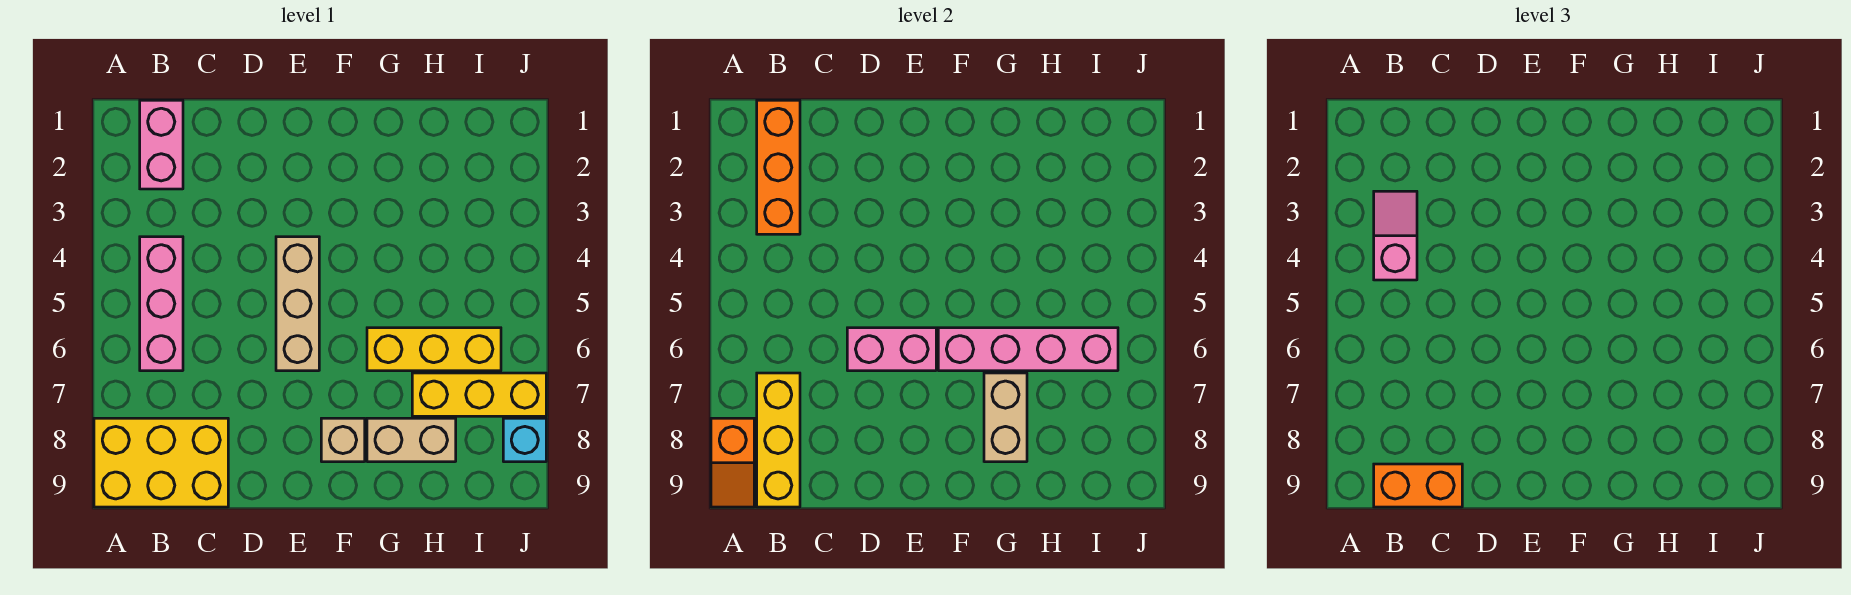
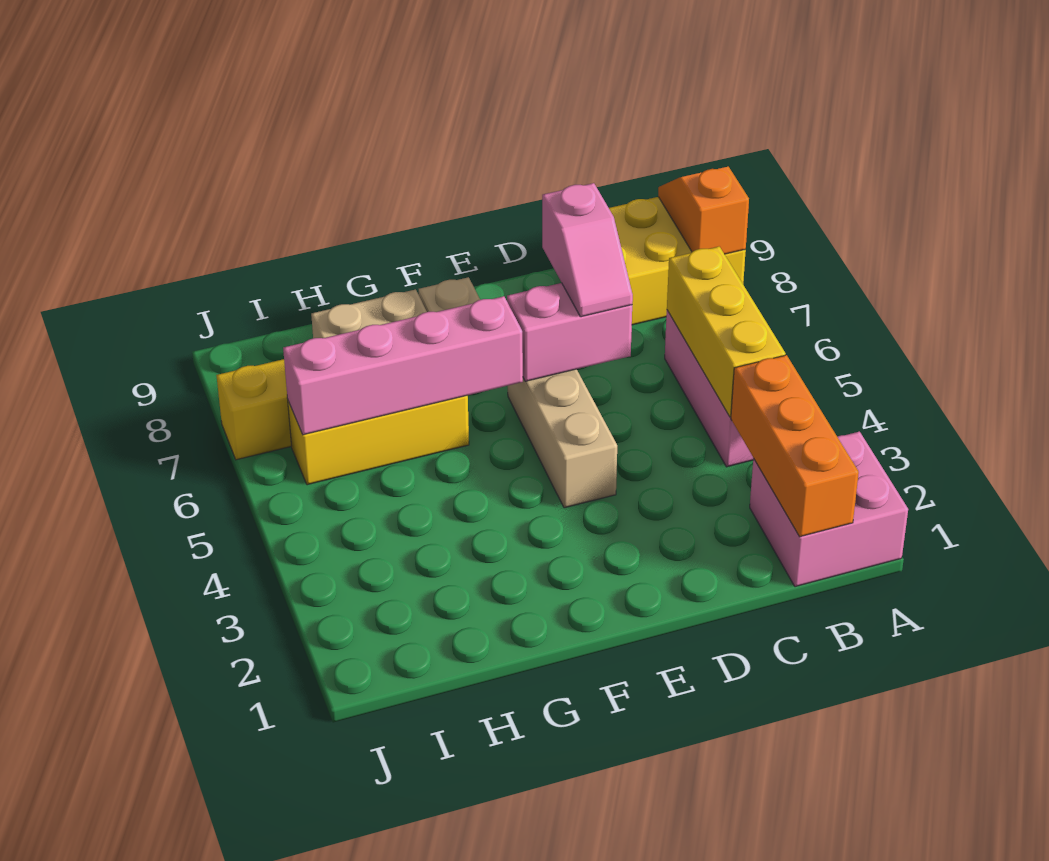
pink 1x2 brick [140,100,183,189] -> pink 2x2 brick [750,432,908,587]
pink 1x2 slope [1374,191,1417,280] -> pink 1x2 slope moved to [542,183,633,317]
yellow 1x3 brick [757,373,800,507] -> yellow 1x3 brick moved to [667,247,785,417]
orange 1x2 brick [1374,464,1462,507] -> none
tan 1x2 brick [984,373,1027,462] -> none
cyan 1x1 brick [503,418,546,462] -> none

